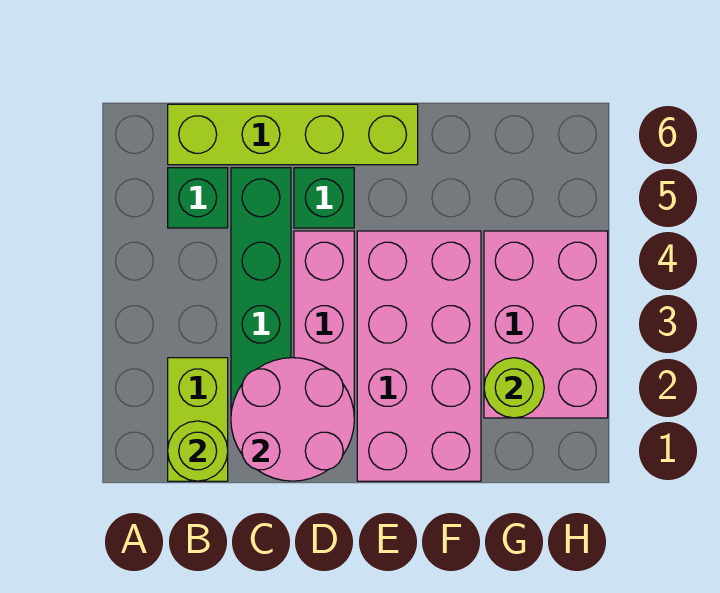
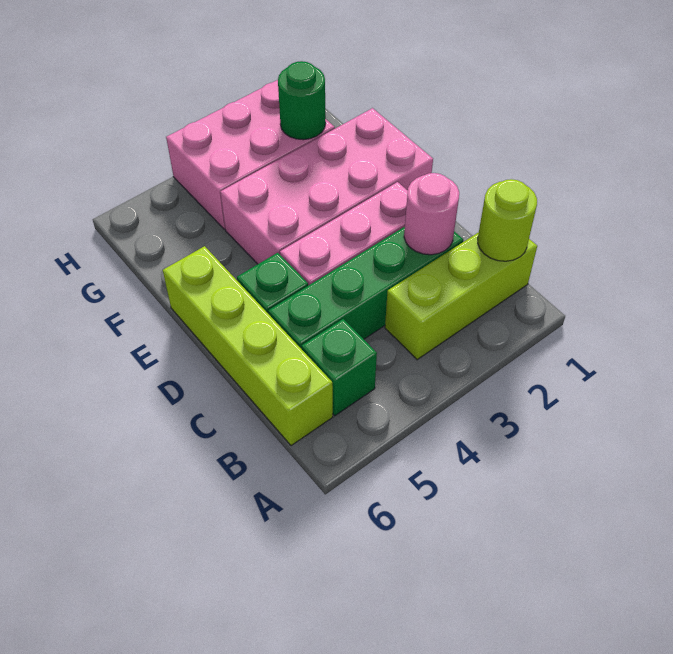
lime 1x2 brick [168,358,228,481] -> lime 1x3 brick [385,232,537,360]
pink 2x2 round brick [231,358,354,481] -> pink 1x1 round brick [404,173,459,255]
lime 1x1 round brick [484,358,544,418] -> green 1x1 round brick [278,61,326,140]

